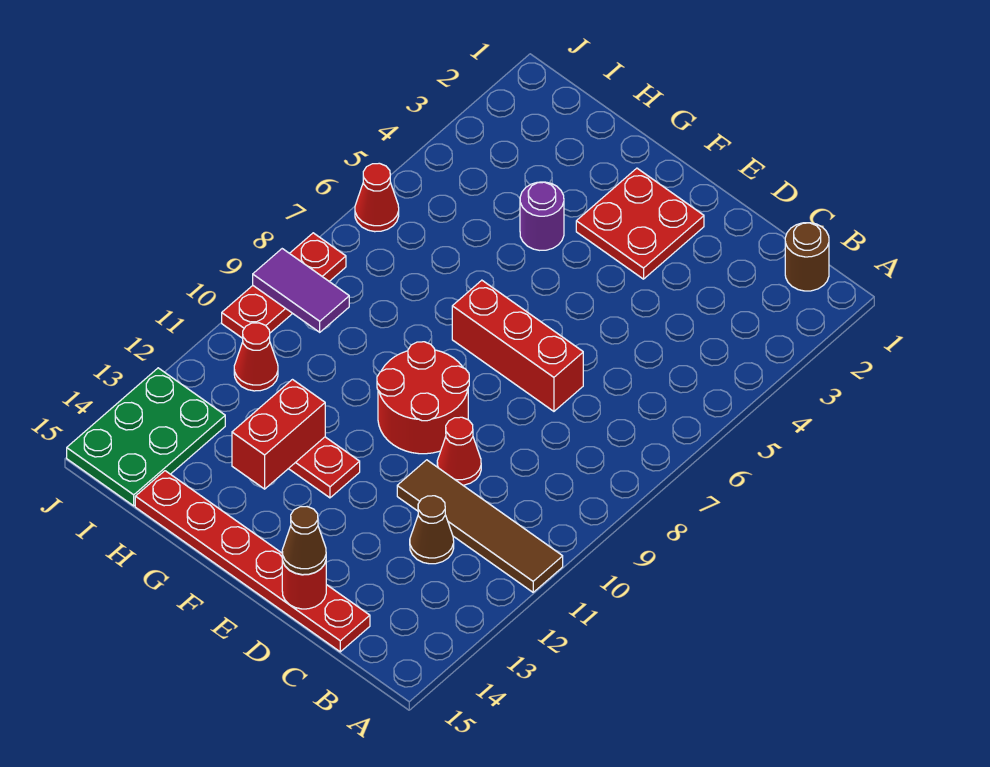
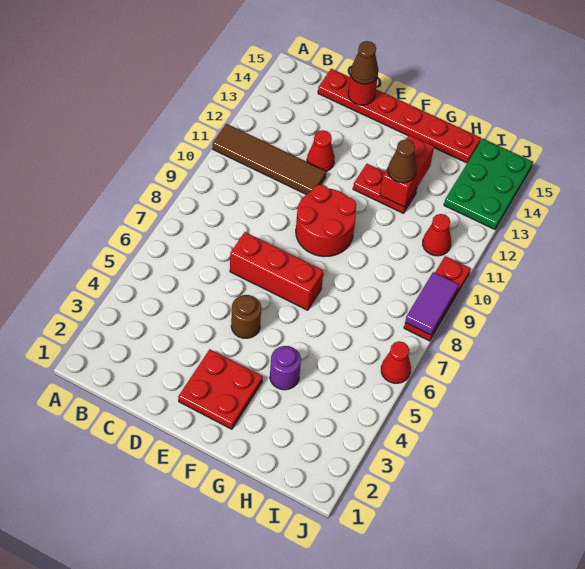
brown 1x1 round brick [785,223,829,291] -> brown 1x1 round brick moved to [231,295,261,338]
brown 1x1 cone [410,496,454,564] -> brown 1x1 cone moved to [388,139,417,183]
red 1x1 cone [437,417,481,485] -> red 1x1 cone moved to [307,130,335,172]
purple 1x2 tile [253,249,349,332] -> purple 1x2 tile turned to [405,272,459,335]

